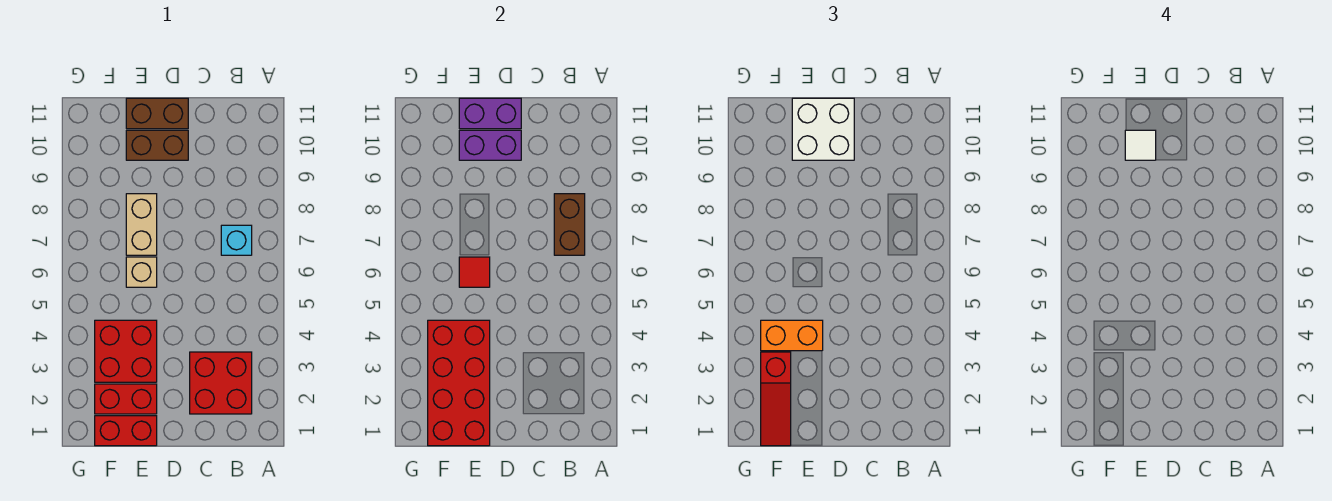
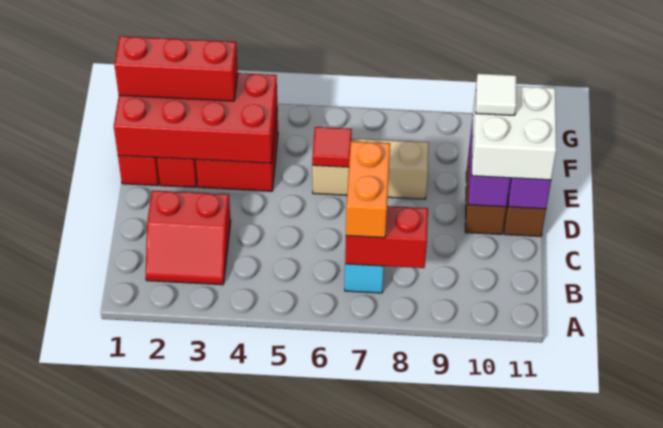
red 2x2 brick [190,352,252,414] -> red 2x2 slope [146,190,231,285]
brown 1x2 brick [554,194,585,255] -> red 1x2 brick [345,206,428,268]
orange 1x2 brick [761,320,823,351] -> orange 1x2 brick moved to [346,141,390,238]
red 1x3 slope [761,352,791,446] -> red 1x3 brick [115,36,238,101]

